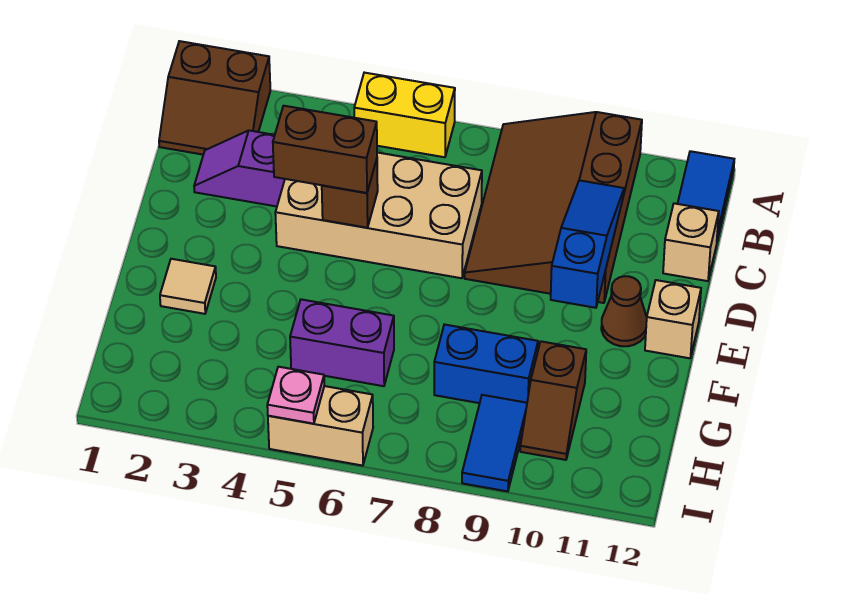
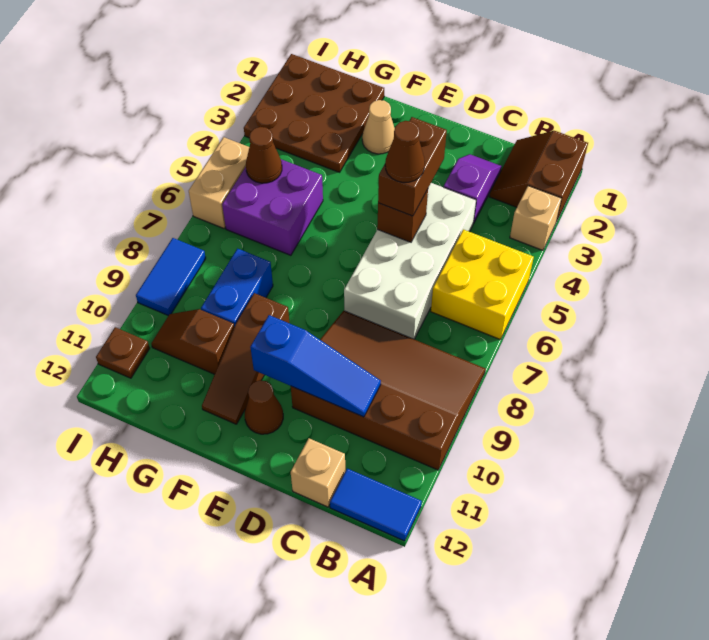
yellow 1x2 brick [354,73,455,157] -> yellow 2x2 brick [431,230,534,340]
tan 2x4 brick [275,152,482,278] -> white 2x4 brick [344,183,476,339]
none -> brown 1x1 cone [385,121,425,182]
tan 1x1 brick [645,280,701,358] -> tan 1x1 brick moved to [510,186,562,250]
tan 1x1 tile [160,259,216,314] -> tan 1x1 cone [362,100,395,154]
none -> brown 1x3 slope [202,293,289,424]
none -> brown 3x3 plate [244,54,384,172]
purple 1x2 brick [290,299,394,386] -> purple 2x2 brick [222,159,323,255]
none -> brown 1x1 cone [246,127,282,183]
blue 1x2 tile [462,395,527,491] -> blue 1x2 tile turned to [136,238,206,316]
pink 1x1 plate [267,367,324,424] -> none
none -> brown 1x1 plate [96,327,150,378]

